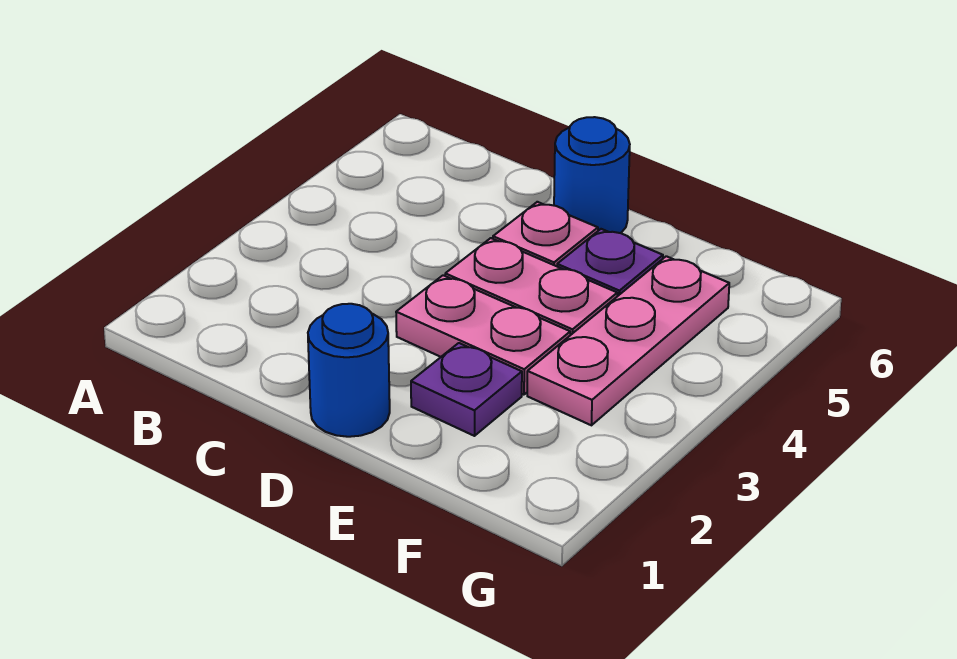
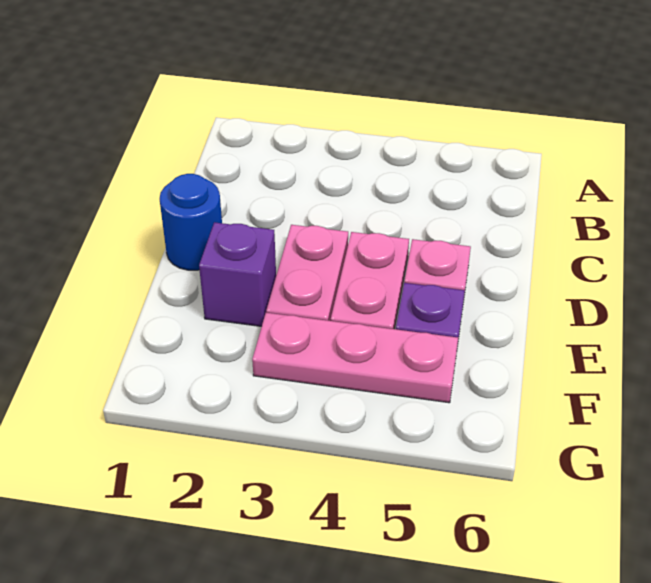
blue 1x1 round brick [554,117,630,233] -> none
purple 1x1 plate [411,343,522,436] -> purple 1x1 brick [199,222,276,326]

